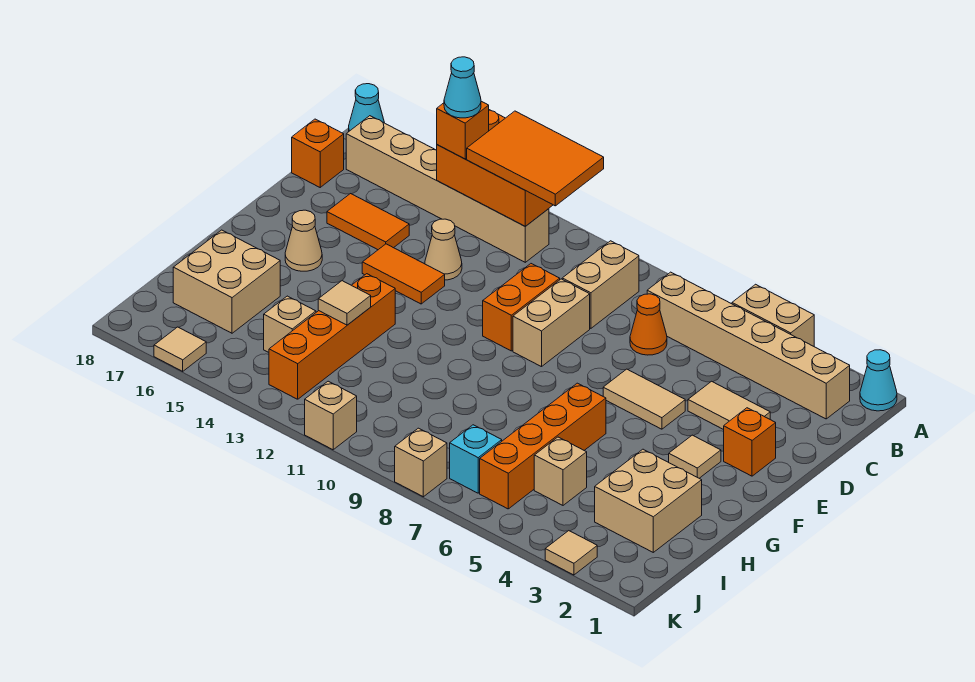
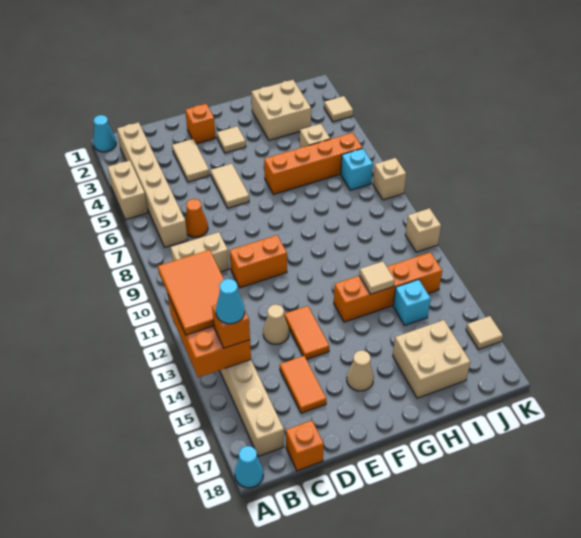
tan 1x2 brick [513,279,590,367] -> none
tan 1x1 brick [264,296,316,352] -> cyan 1x1 brick [393,279,431,325]

